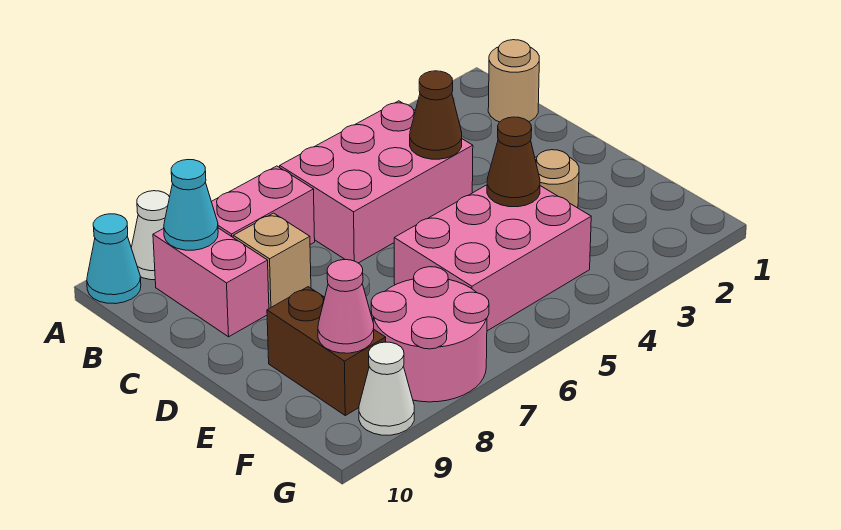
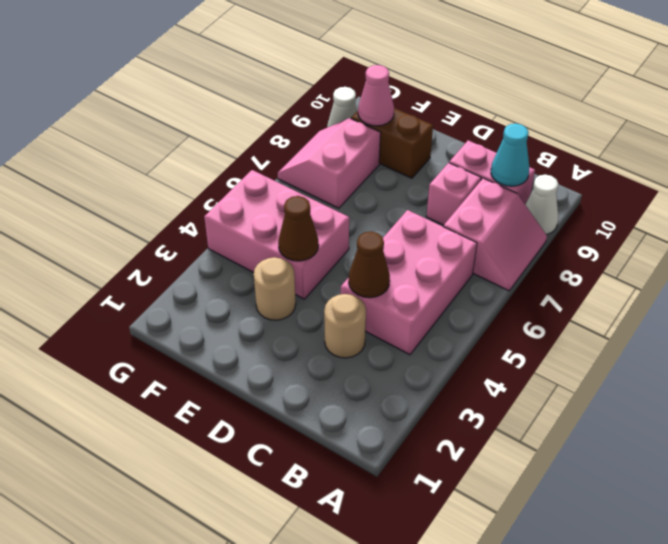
cyan 1x1 cone [87,214,141,304] -> none
tan 1x1 round brick [488,40,539,122] -> tan 1x1 round brick moved to [324,294,366,358]
tan 1x1 brick [233,213,311,308] -> pink 1x1 brick [427,163,481,225]
pink 2x3 brick [394,185,591,331] -> pink 2x3 brick turned to [204,170,349,299]
pink 2x2 round brick [371,267,489,402] -> pink 2x2 slope [278,118,381,208]

